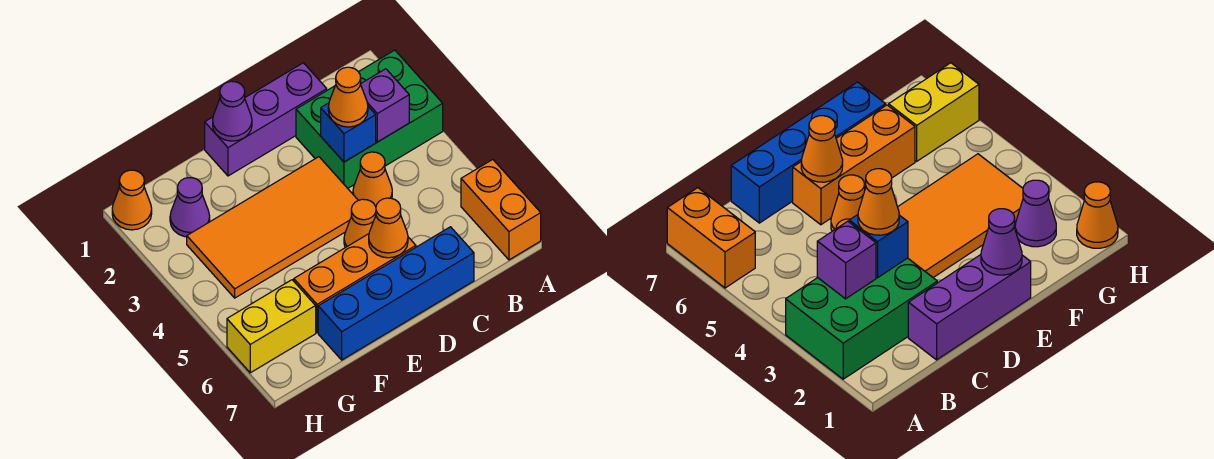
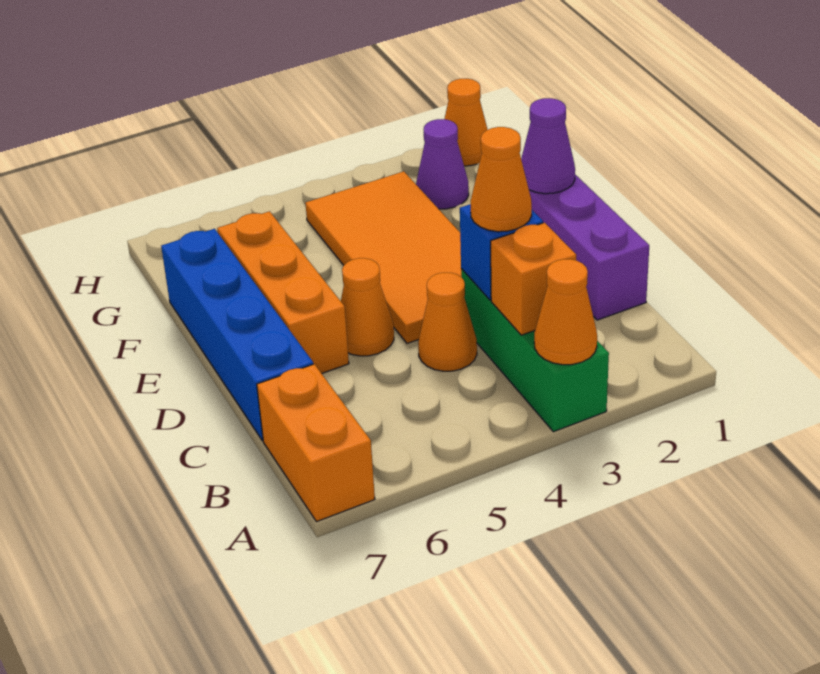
green 2x3 brick [296,50,443,188] -> green 1x3 brick [461,269,609,432]
orange 1x2 brick [461,160,541,260] -> orange 1x2 brick turned to [257,364,375,522]
purple 1x1 brick [361,69,409,142] -> orange 1x1 brick [491,223,576,335]
orange 1x1 cone [369,198,408,258] -> orange 1x1 cone moved to [534,259,597,365]
yellow 1x2 brick [227,280,316,373] -> none

